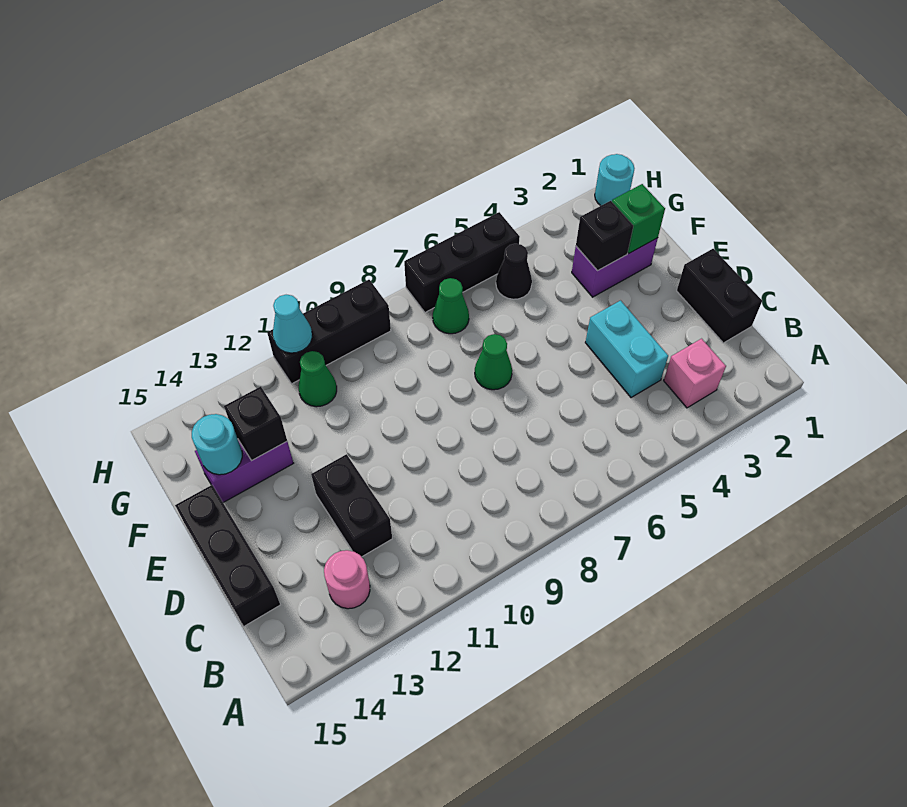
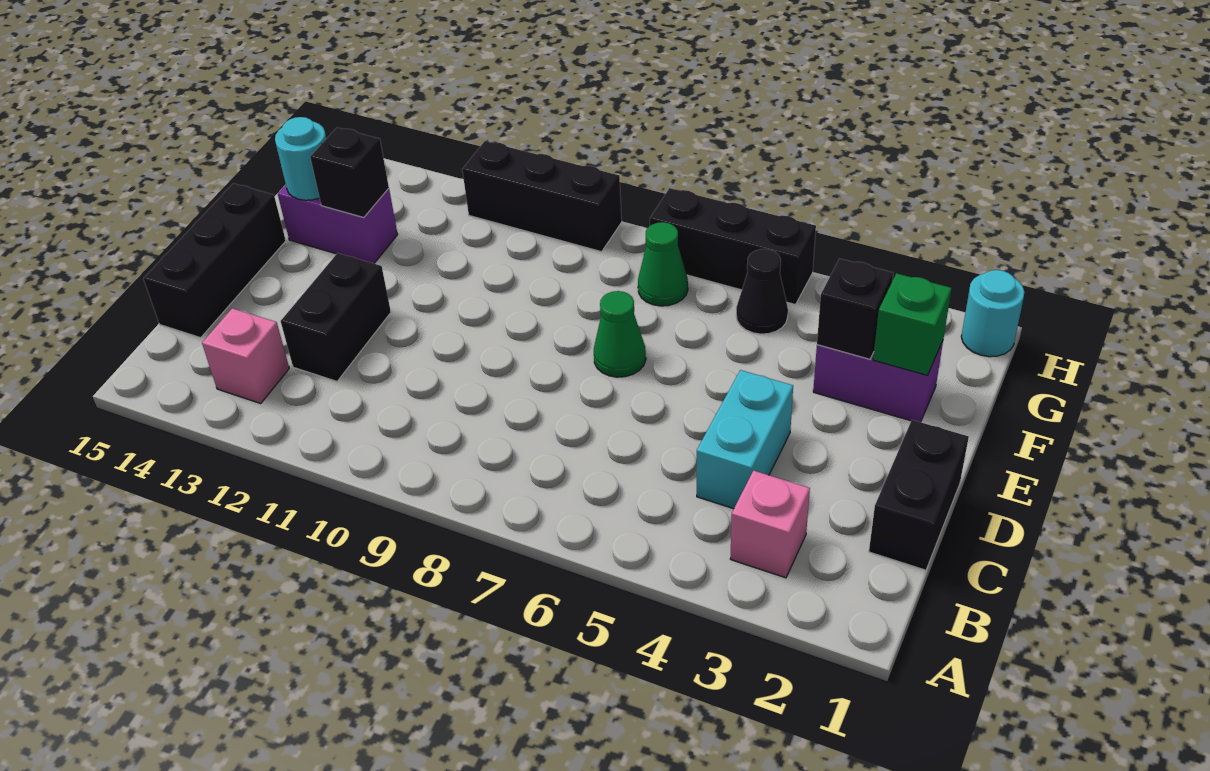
pink 1x1 round brick [324,550,370,609] -> pink 1x1 brick [202,308,289,403]
green 1x1 cone [298,351,337,407] -> none
cyan 1x1 cone [273,295,312,353] -> none

